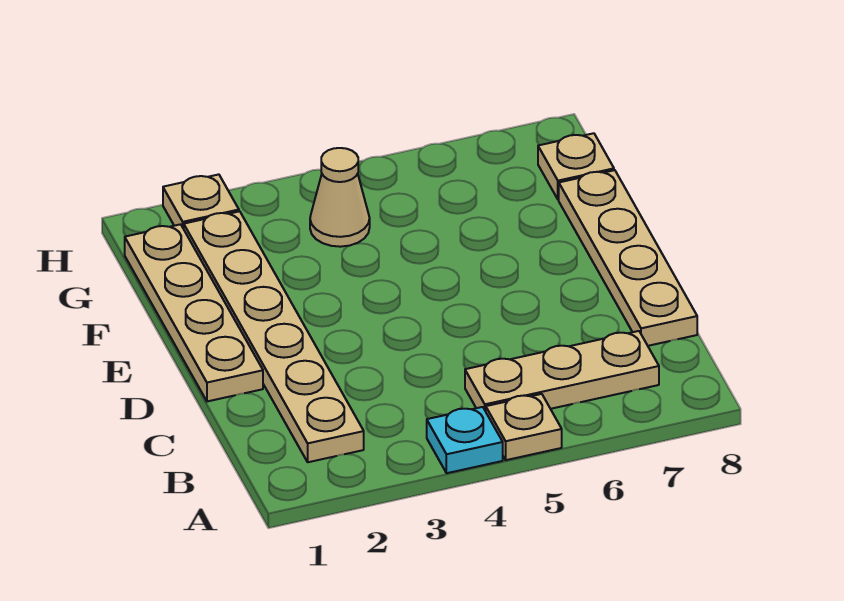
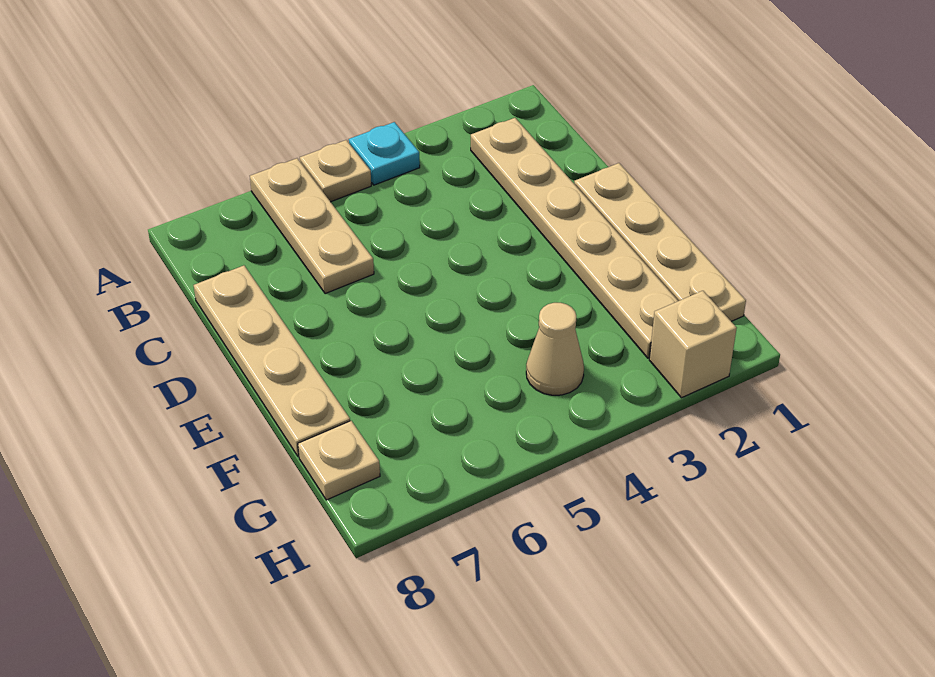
tan 1x3 plate [465,331,659,411] -> tan 1x3 plate turned to [250,158,374,294]
tan 1x1 plate [163,174,239,229] -> tan 1x1 brick [649,291,737,398]

